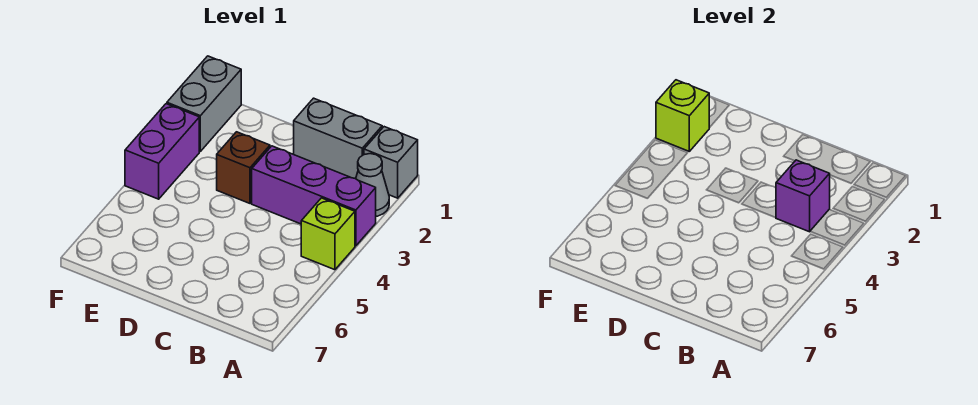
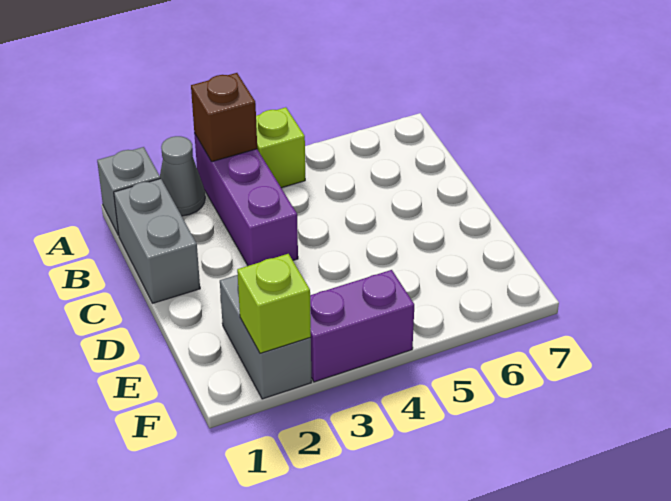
purple 1x1 brick [776,160,830,232] -> none
brown 1x1 brick [217,132,270,203] -> brown 1x1 brick moved to [191,73,257,162]
grey 1x2 brick [167,56,241,151] -> grey 1x2 brick turned to [220,275,311,399]

